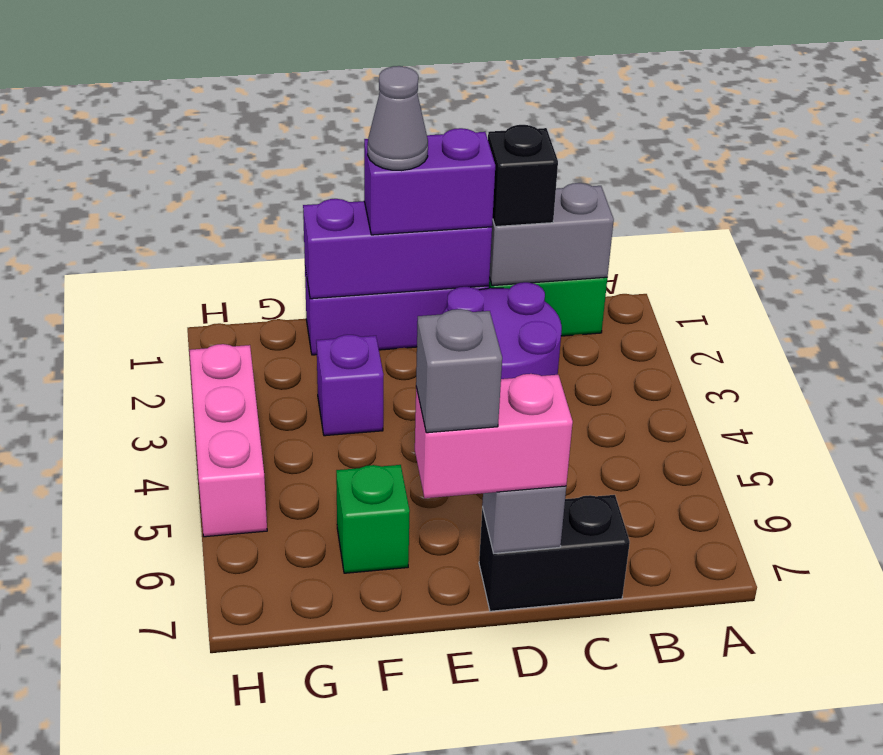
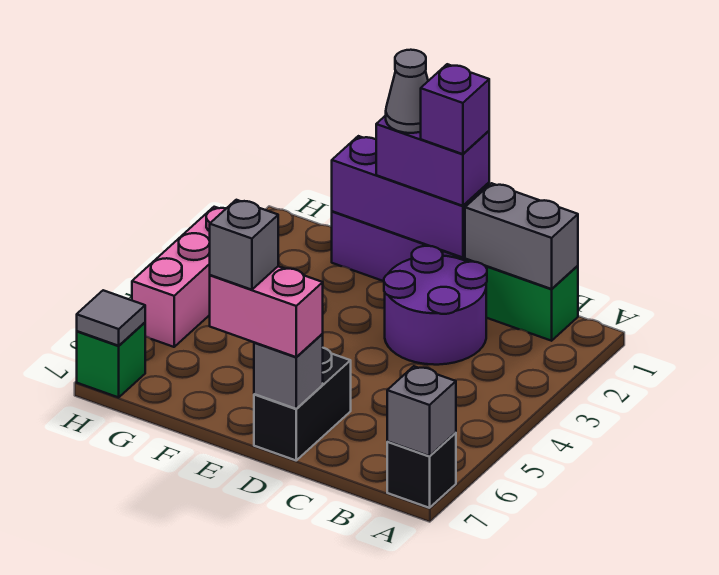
none -> grey 1x1 brick [387,366,456,456]
black 1x1 brick [488,125,558,227] -> black 1x1 brick moved to [387,433,456,508]
black 1x2 brick [479,495,630,611] -> black 1x2 brick turned to [254,348,351,460]
purple 1x1 brick [316,335,384,436] -> purple 1x1 brick moved to [421,64,489,154]
green 1x1 brick [336,465,410,573] -> green 1x1 brick moved to [77,323,145,397]
none -> grey 1x1 tile [77,290,145,346]

